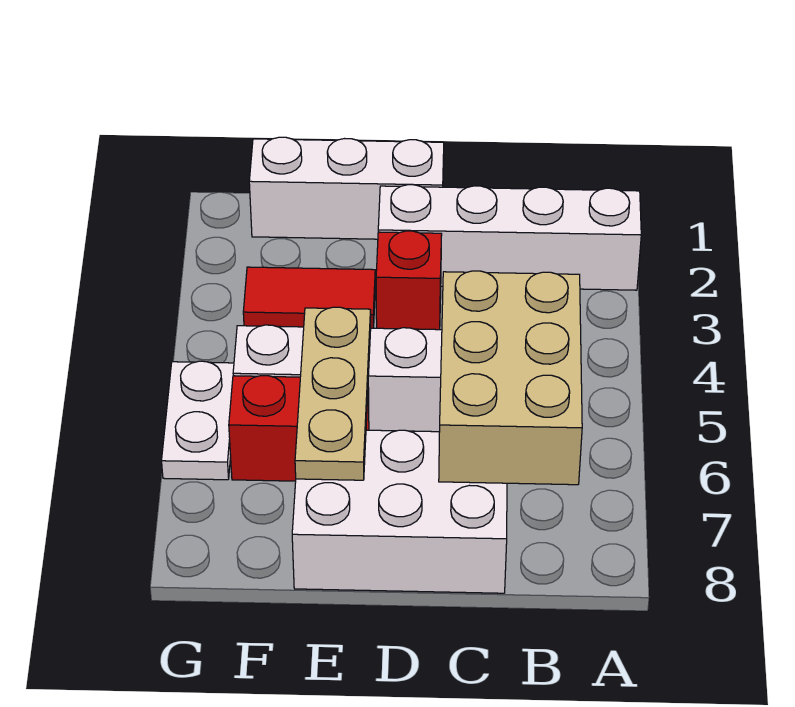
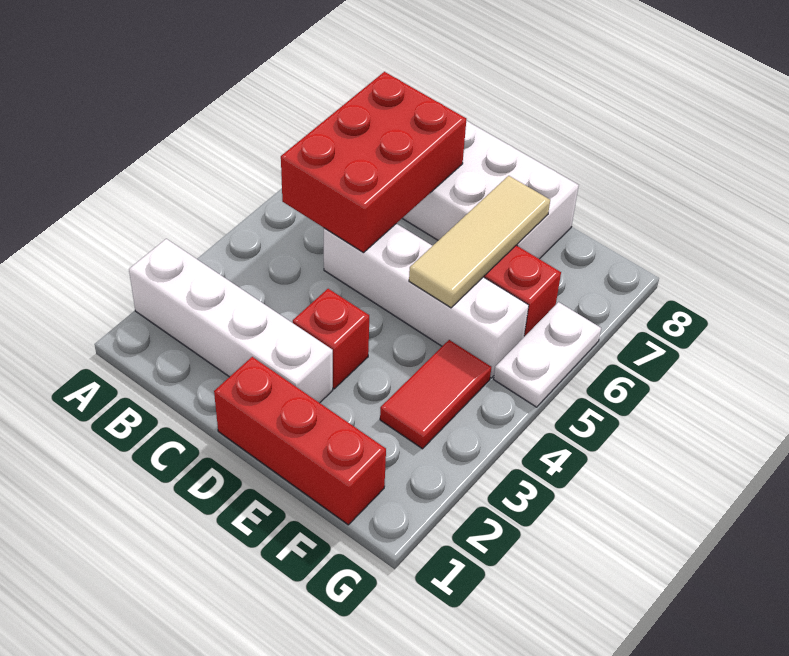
tan 2x3 brick [439,271,582,485] -> red 2x3 brick [281,72,466,253]
white 1x3 brick [249,137,444,239] -> red 1x3 brick [214,357,386,525]
red 1x2 tile [243,267,375,328] -> red 1x2 tile turned to [380,340,491,449]
tan 1x3 plate [295,307,371,480] -> tan 1x3 tile [409,176,550,308]

